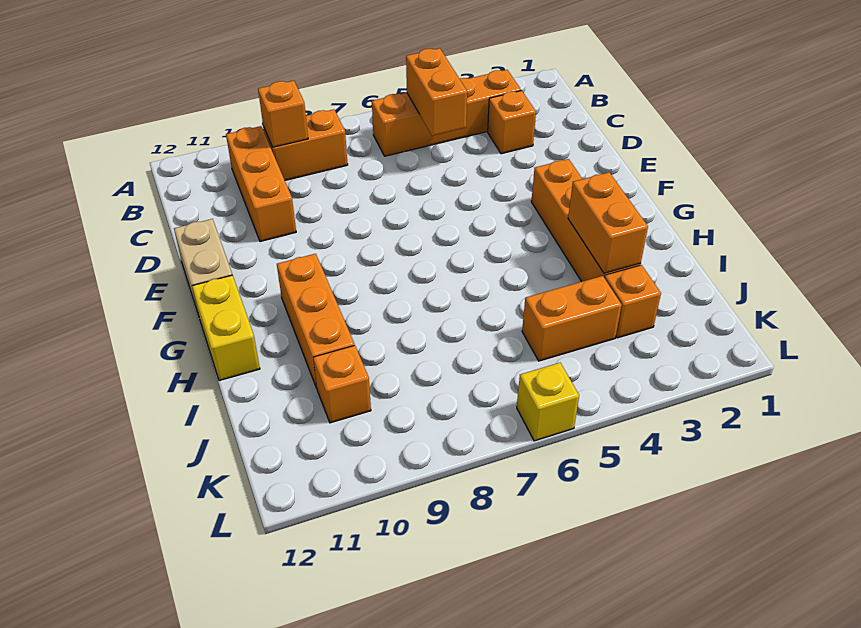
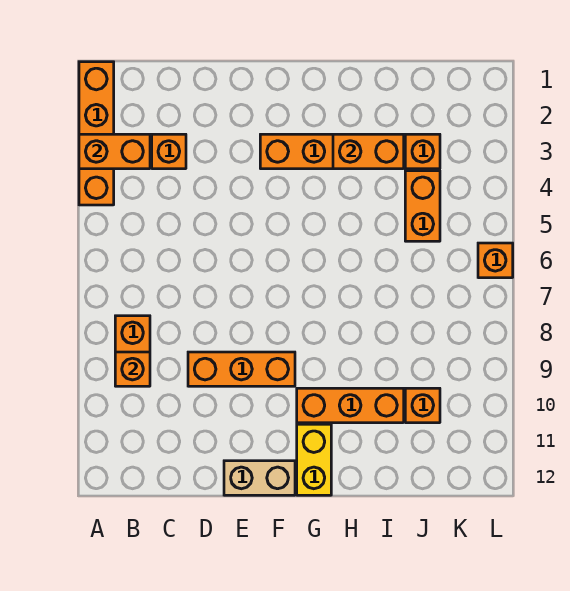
orange 1x4 brick [372,70,521,156] -> orange 1x4 brick moved to [79,62,114,205]
orange 1x2 brick [406,48,467,136] -> orange 1x2 brick moved to [79,134,150,169]
orange 1x3 brick [226,126,296,242] -> orange 1x3 brick moved to [188,352,295,386]
yellow 1x2 brick [192,275,260,381] -> yellow 1x2 brick turned to [297,424,331,495]
yellow 1x1 brick [517,363,579,441] -> orange 1x1 brick [478,243,513,278]

